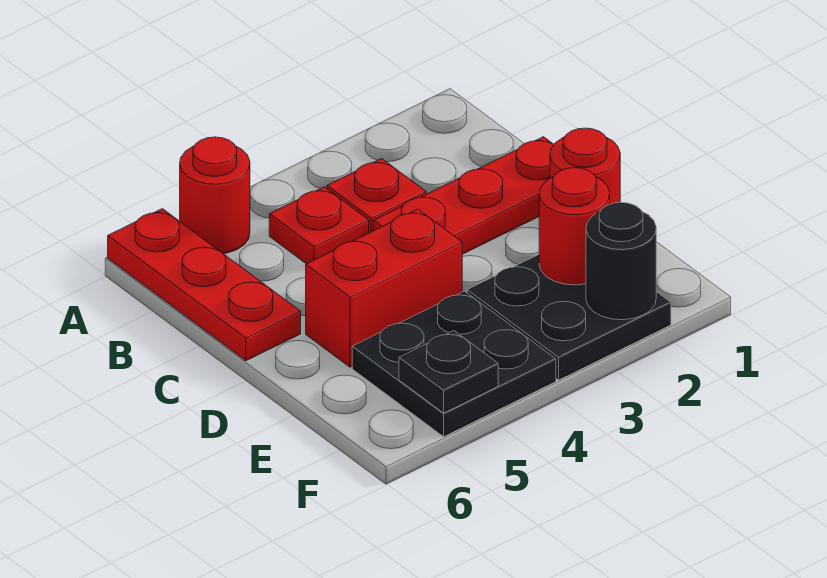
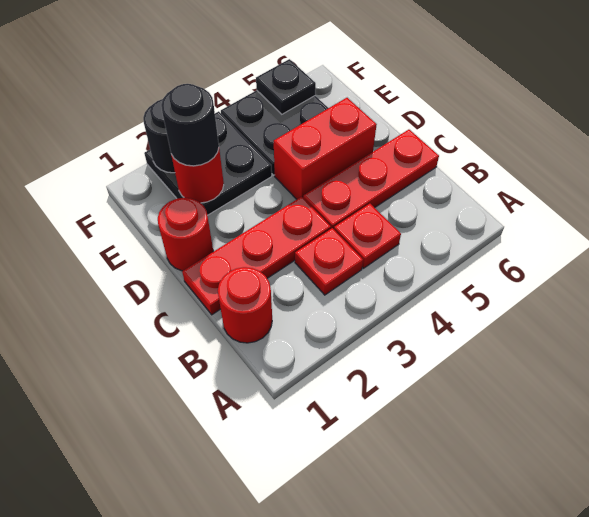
red 1x1 round brick [180,137,250,254] -> red 1x1 round brick moved to [218,267,272,343]
red 1x3 plate [108,209,301,361] -> red 1x3 plate turned to [303,130,439,229]
none -> black 1x1 round brick [161,84,219,166]

